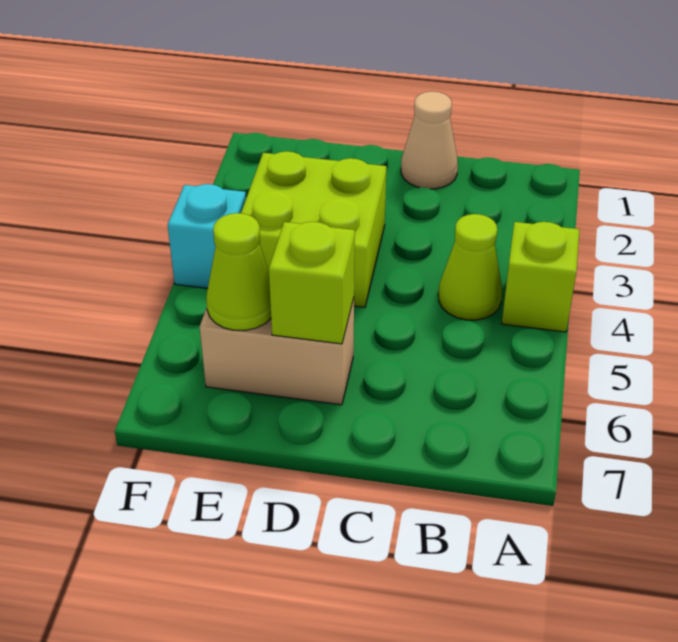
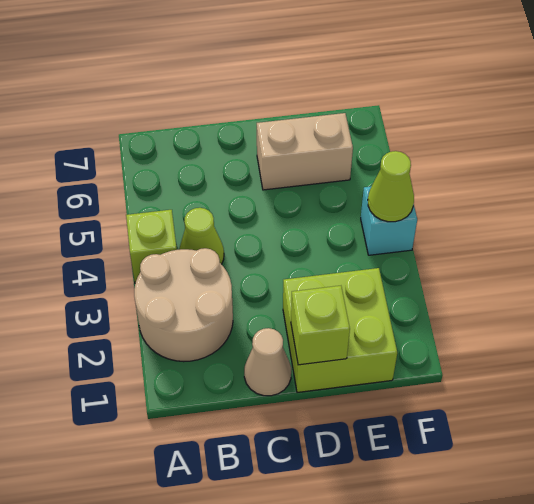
none -> tan 2x2 round brick [134,248,233,362]
lime 2x2 brick [241,151,387,307] -> lime 2x2 brick moved to [283,268,397,392]
lime 1x1 brick [269,222,355,344] -> lime 1x1 brick moved to [291,286,350,365]
lime 1x1 cone [206,213,271,331] -> lime 1x1 cone moved to [368,151,414,222]

